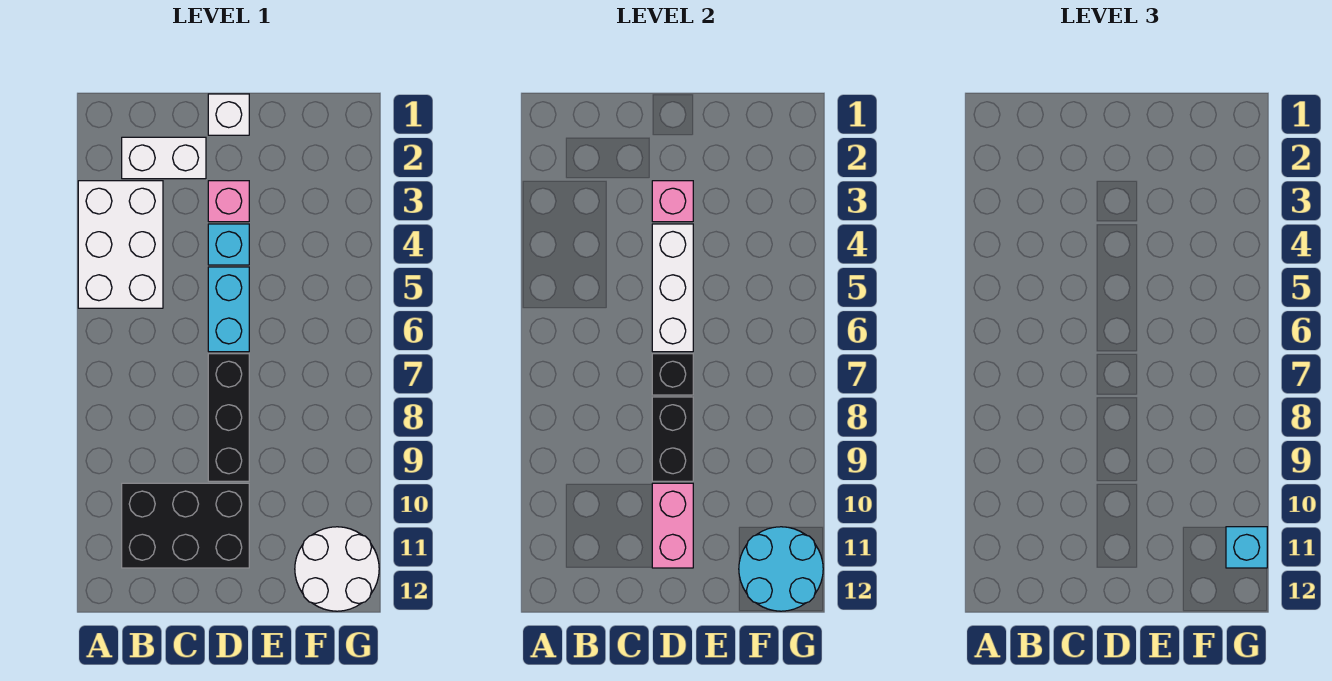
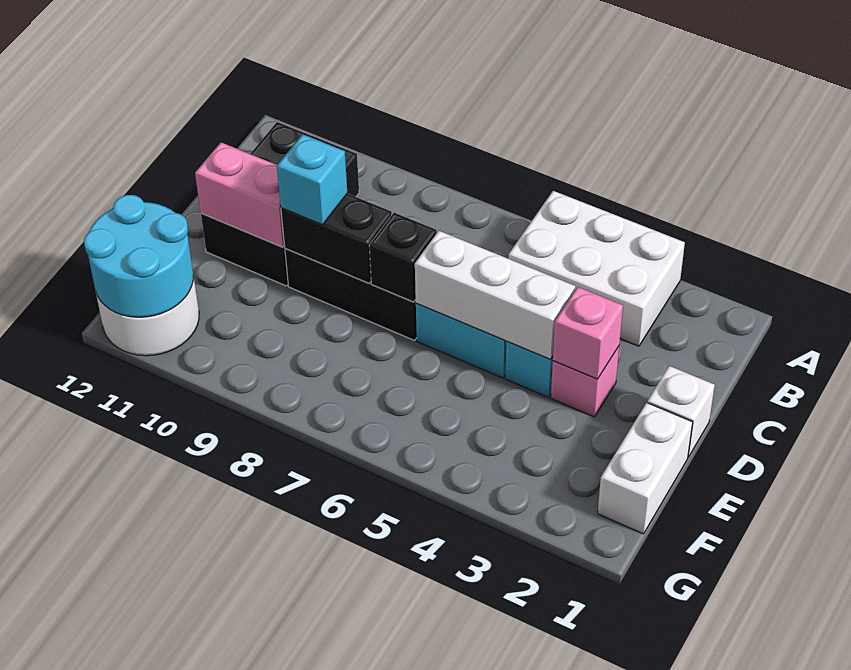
white 1x2 brick [122,137,206,179] -> white 1x2 brick moved to [598,403,693,534]
cyan 1x1 brick [1226,527,1267,568] -> cyan 1x1 brick moved to [277,134,347,225]

